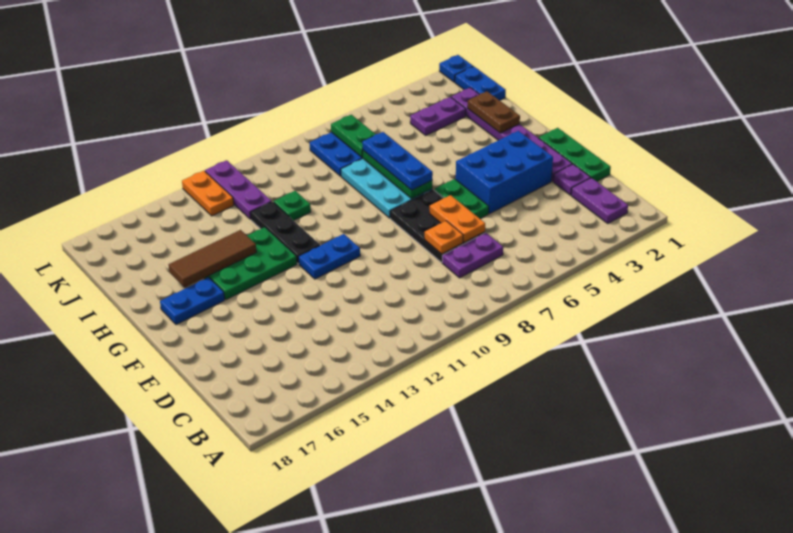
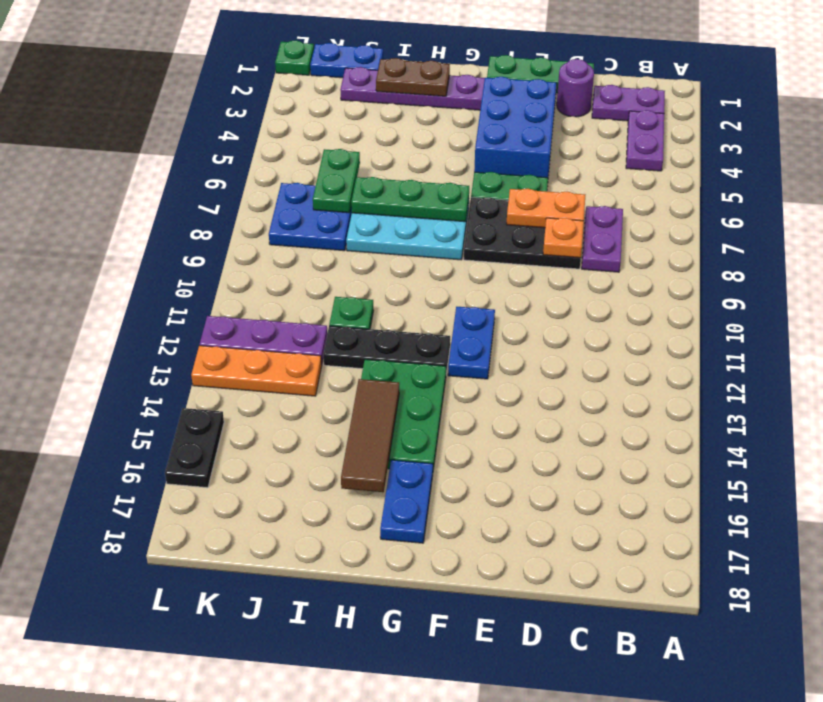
purple 1x1 plate [553,164,591,195] -> purple 1x1 round brick [557,59,594,117]
blue 1x3 plate [362,132,433,190] -> none
purple 1x2 plate [410,97,466,135] -> purple 1x2 plate moved to [626,110,664,171]
green 1x2 plate [331,115,375,157] -> green 1x2 plate turned to [313,149,360,213]
orange 1x2 plate [182,171,234,216] -> orange 1x3 plate [191,346,322,396]
blue 1x1 plate [439,55,473,82] -> green 1x1 plate [275,40,314,75]
none -> black 1x2 plate [165,408,224,488]

